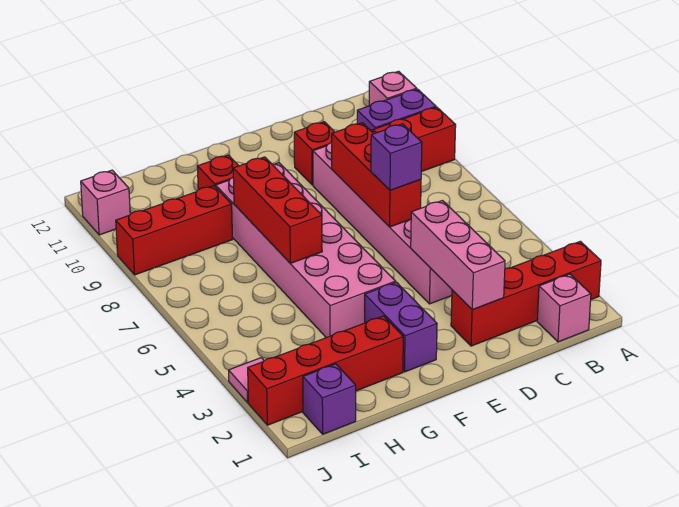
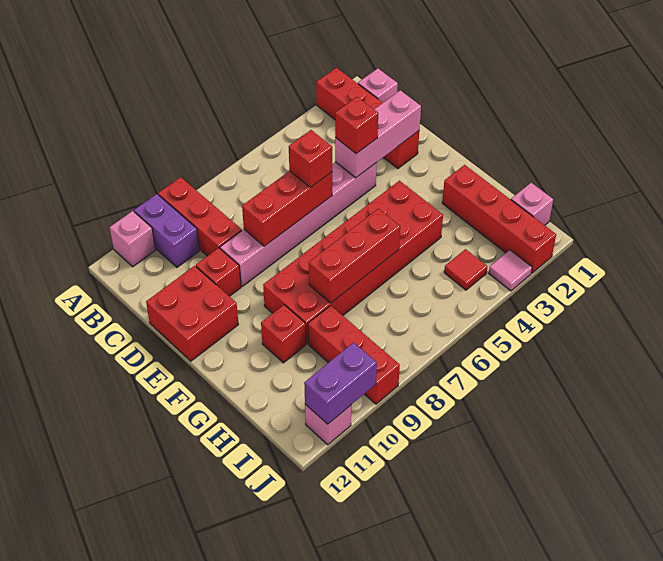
none -> red 1x1 brick [335,97,378,154]
purple 1x1 brick [371,124,422,190] -> red 1x1 brick [289,130,332,188]
none -> red 2x2 brick [146,266,238,361]
purple 1x2 brick [365,282,437,372] -> purple 1x2 brick moved to [304,343,377,424]
pink 2x6 brick [216,163,396,338] -> red 2x6 brick [263,181,443,344]
purple 1x1 brick [303,364,356,434] -> pink 1x1 brick [511,183,553,225]
none -> red 1x1 tile [444,249,487,290]

